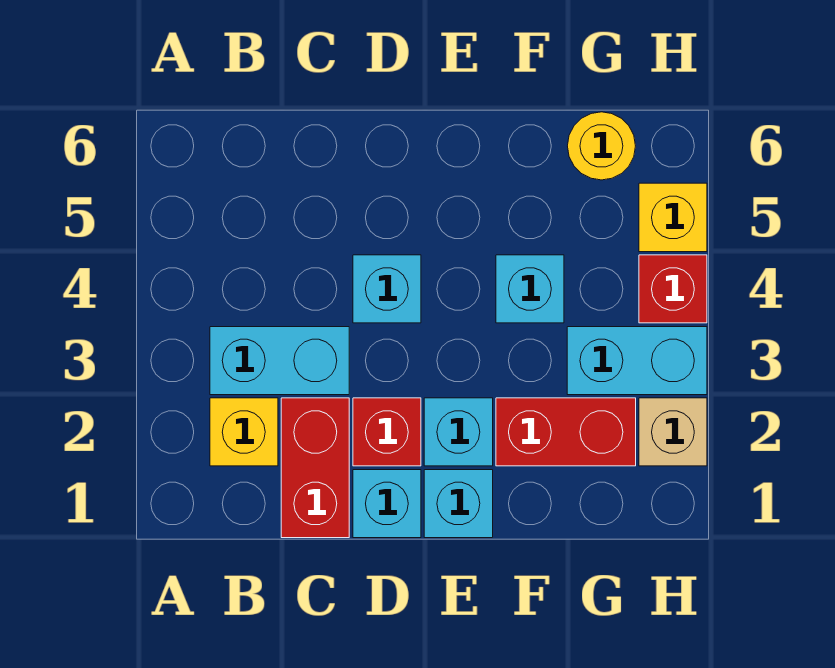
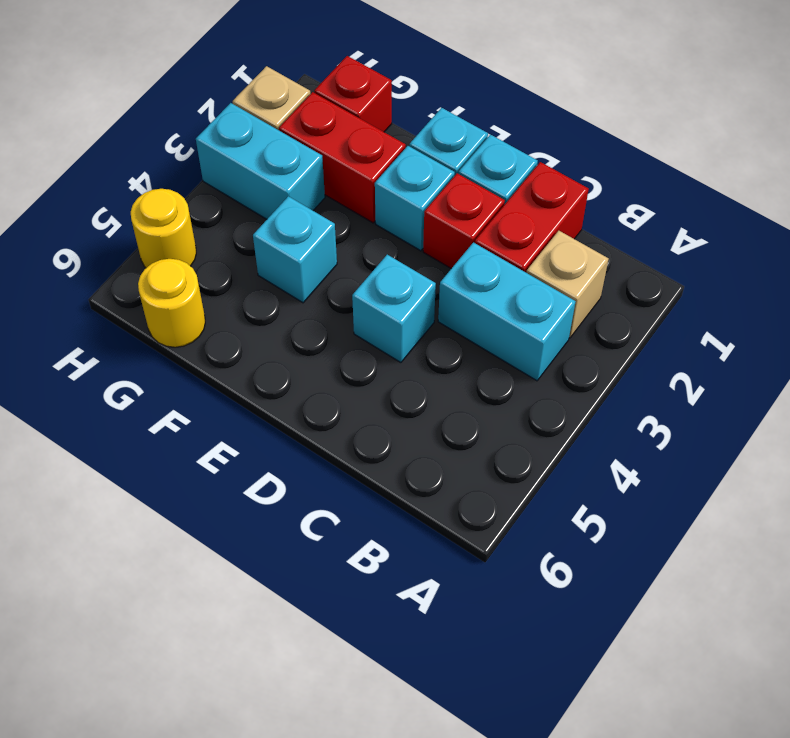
yellow 1x1 brick [210,398,278,466] -> tan 1x1 brick [527,231,609,338]
red 1x1 brick [639,255,707,323] -> red 1x1 brick moved to [314,56,392,132]
yellow 1x1 brick [639,183,707,252] -> yellow 1x1 round brick [131,189,196,268]

